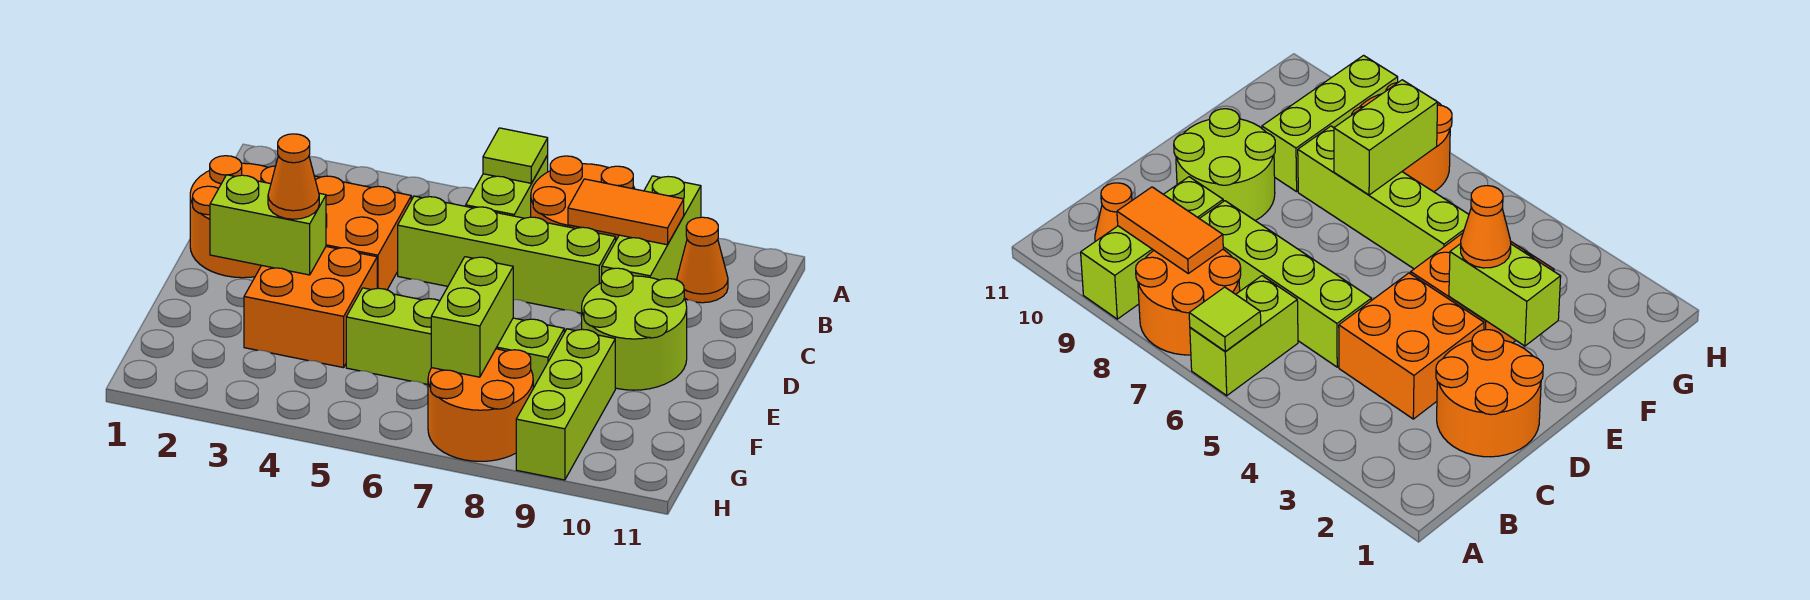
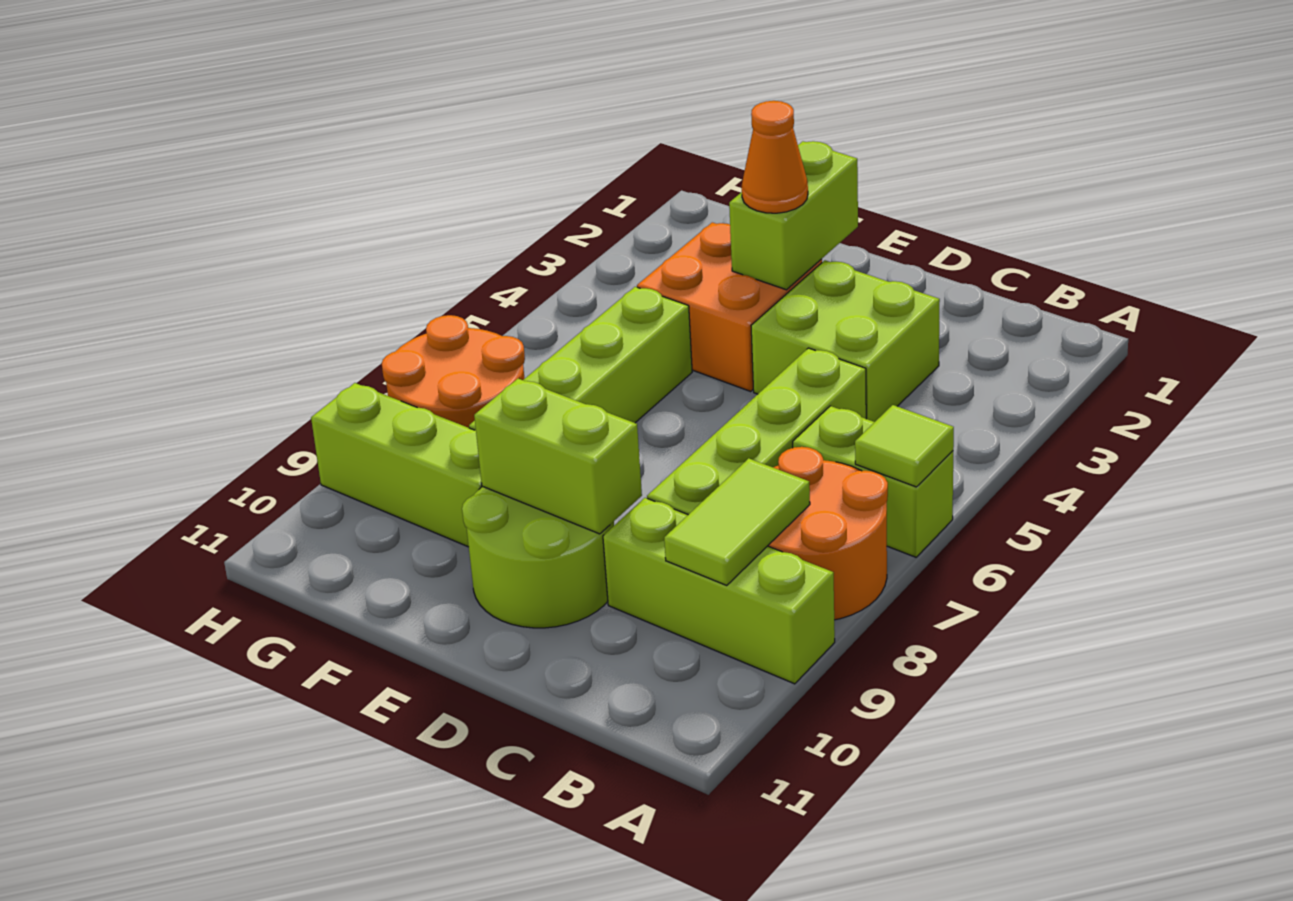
orange 1x2 tile [568,179,684,245] -> lime 1x2 tile [664,458,810,586]
orange 1x1 cone [677,217,728,303] -> none
orange 2x2 round brick [190,156,276,278] -> none
orange 2x2 brick [314,176,411,290] -> lime 2x2 brick [751,260,940,422]
lime 1x2 brick [431,257,513,377] -> lime 1x2 brick moved to [474,379,642,534]

